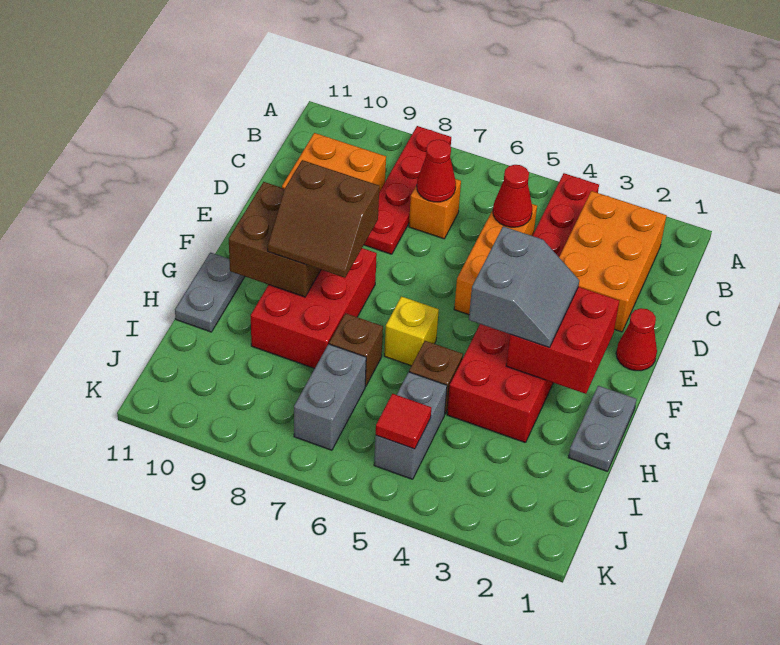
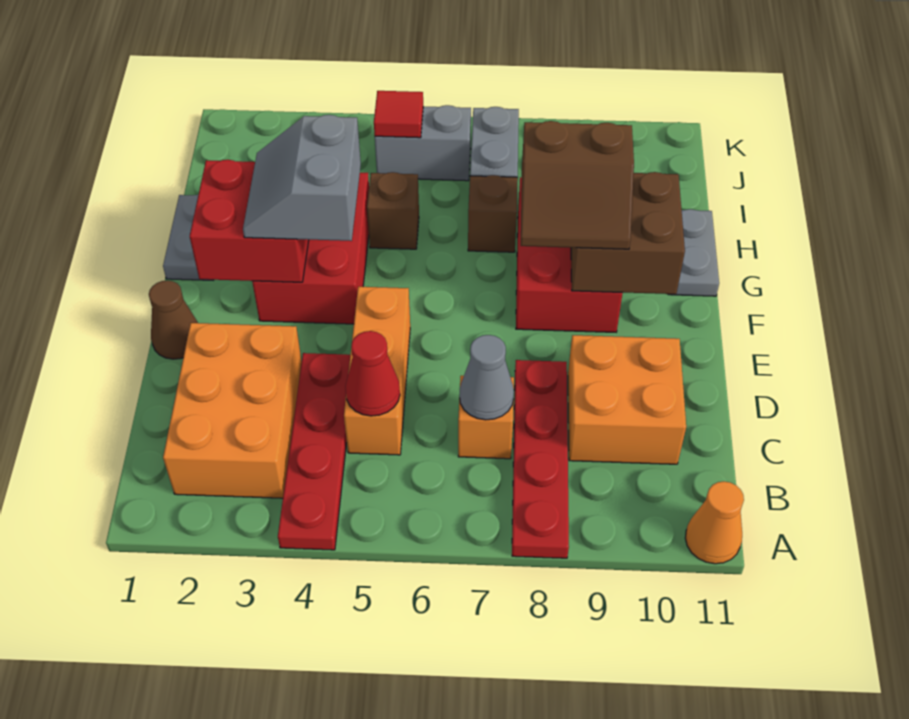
none -> orange 1x1 cone [685,481,744,564]
red 1x1 cone [417,140,456,202] -> grey 1x1 cone [459,335,514,420]
red 1x1 cone [616,308,657,371] -> brown 1x1 cone [149,280,198,359]
brown 2x2 slope [268,160,379,278] -> brown 2x2 slope turned to [521,121,634,249]
yellow 1x1 brick [384,296,439,366] -> none
grey 1x2 brick [374,372,447,479] -> grey 1x2 brick turned to [375,105,471,181]

